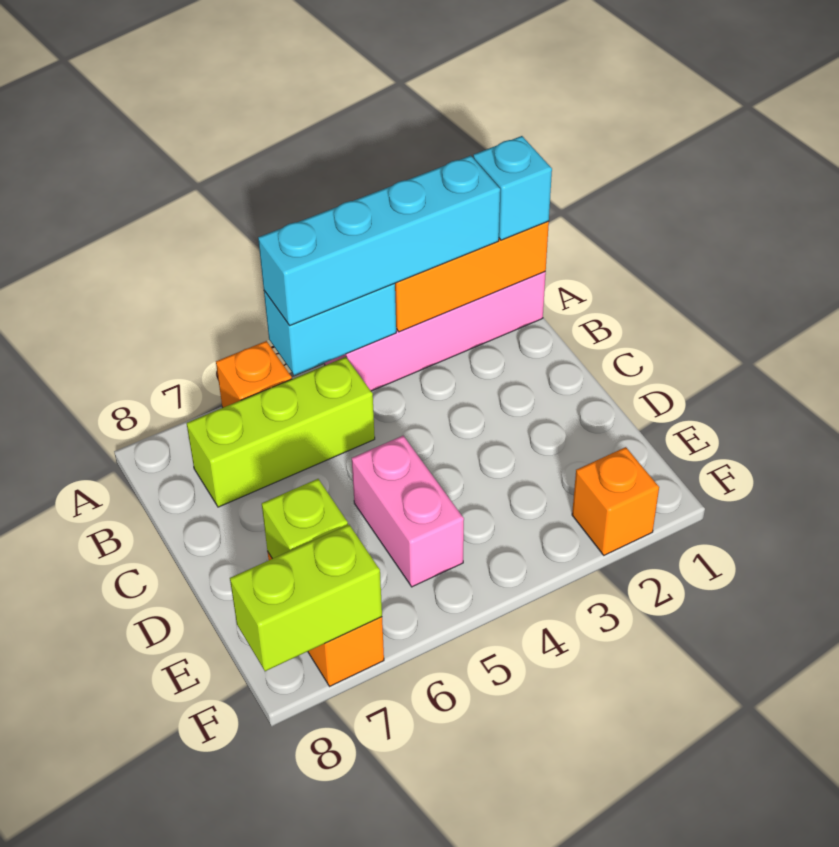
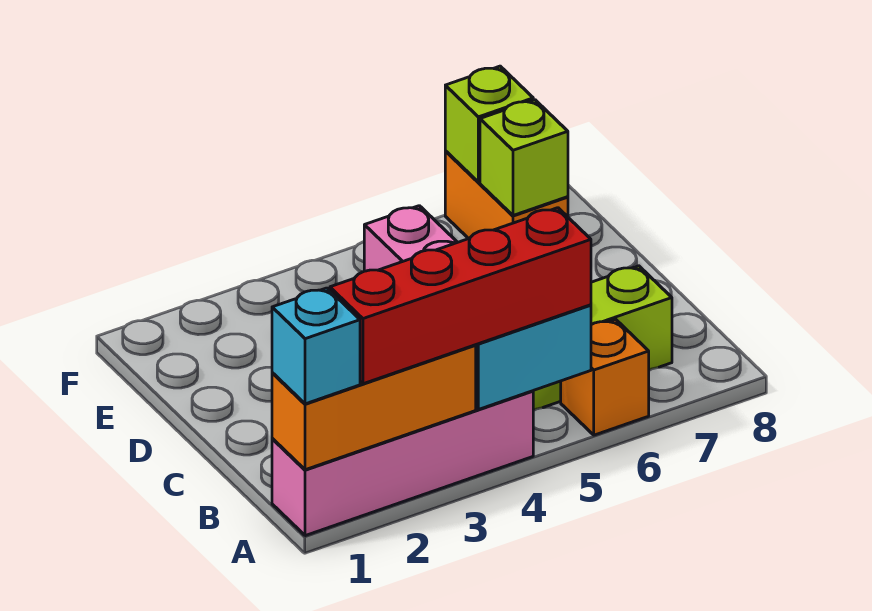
cyan 1x4 brick [258,156,500,326] -> red 1x4 brick [330,208,591,384]
orange 1x1 brick [572,447,659,555] -> none
lime 1x2 brick [230,525,382,671] -> lime 1x1 brick [445,66,533,182]

